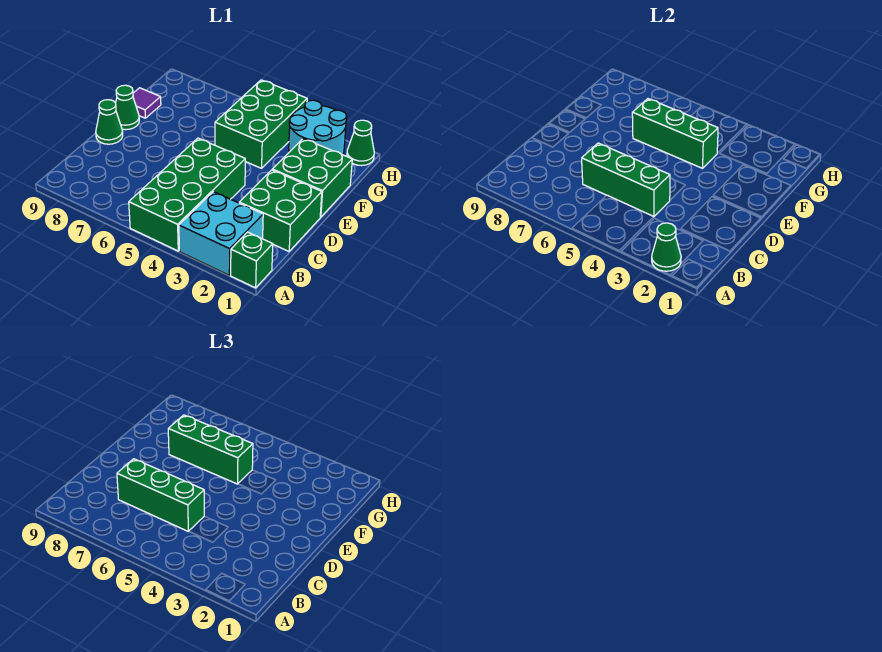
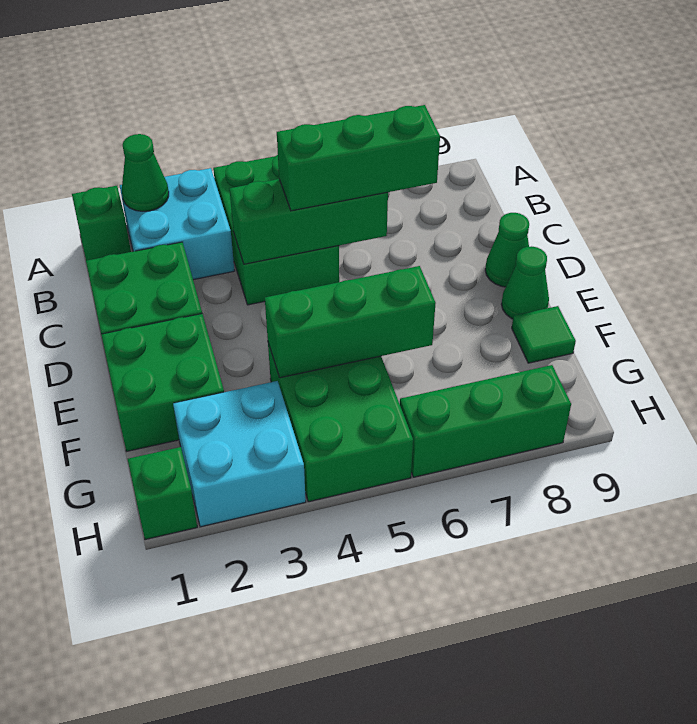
green 2x4 brick [129,138,245,251] -> green 2x3 brick [213,155,339,305]
green 1x3 brick [168,415,253,484] -> green 1x3 brick moved to [400,365,571,477]
purple 1x1 tile [133,88,161,118] -> green 1x1 tile [512,306,576,363]
cyan 2x2 round brick [289,100,347,155] -> cyan 2x2 brick [173,381,306,527]
green 1x1 cone [347,120,374,166] -> green 1x1 brick [128,447,197,540]

